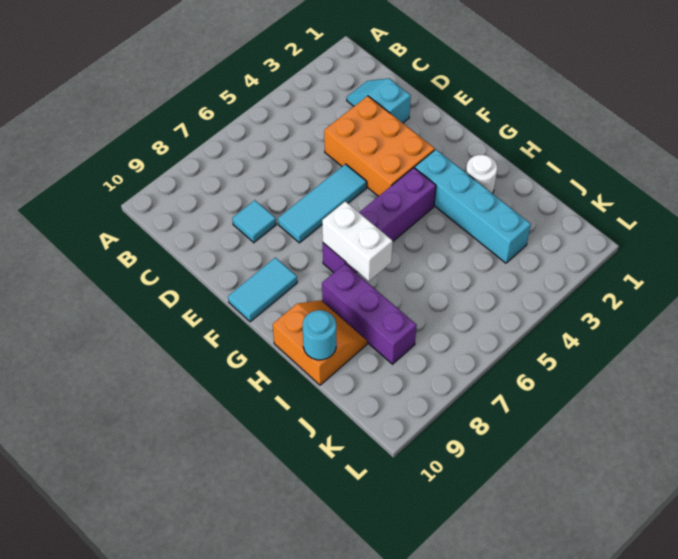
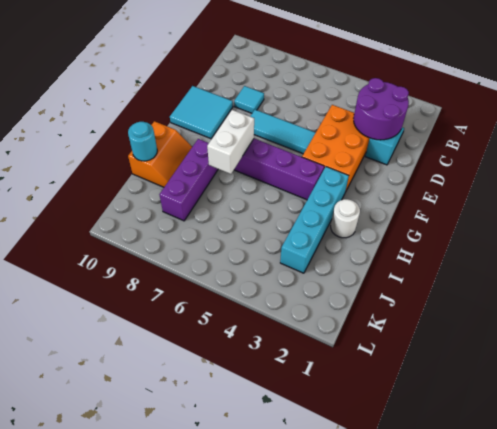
none -> purple 2x2 round brick [354,78,409,140]
cyan 1x2 tile [228,258,297,322] -> cyan 2x2 tile [170,86,233,139]

